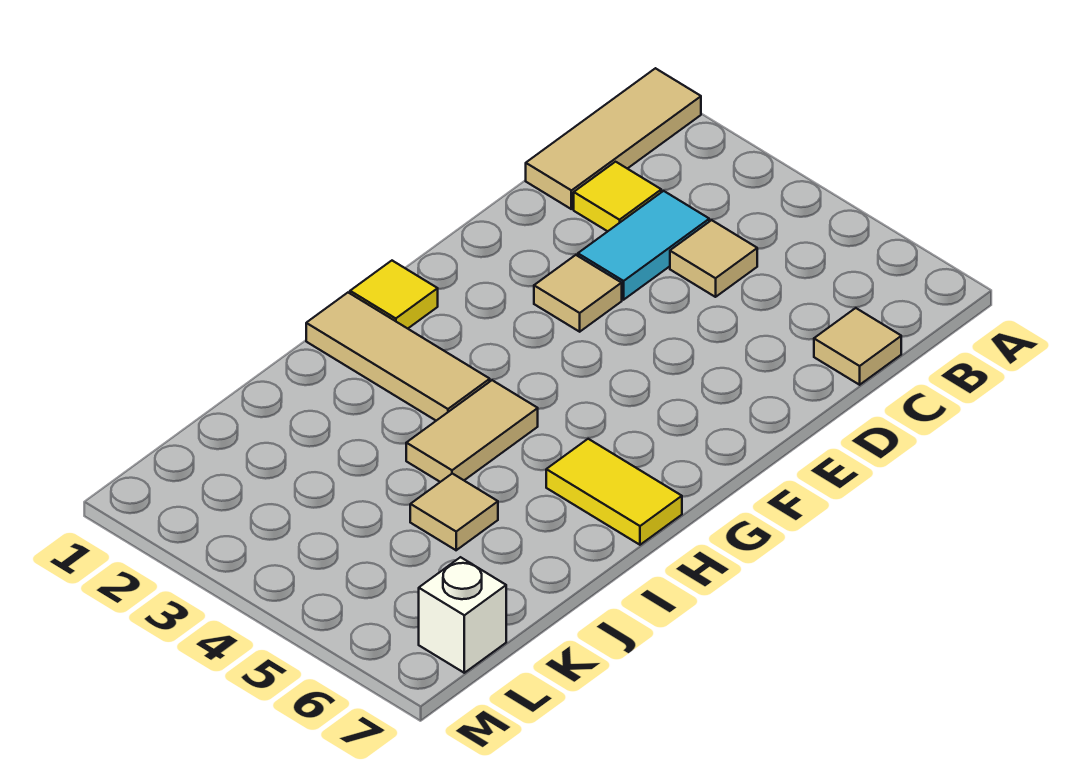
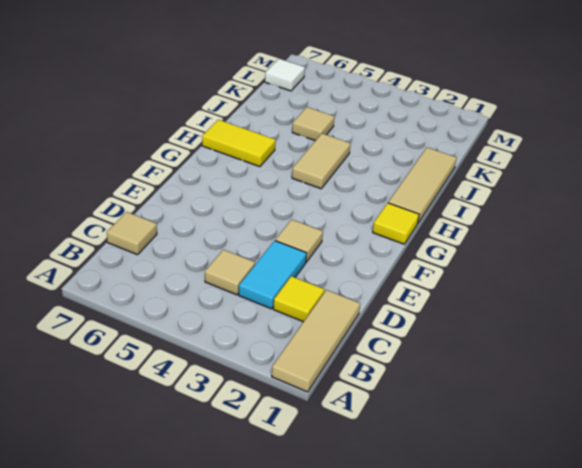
tan 1x3 tile [306,293,490,421] -> tan 1x3 tile turned to [388,147,457,223]
white 1x1 brick [419,557,506,673] -> white 1x1 tile [265,59,305,91]

